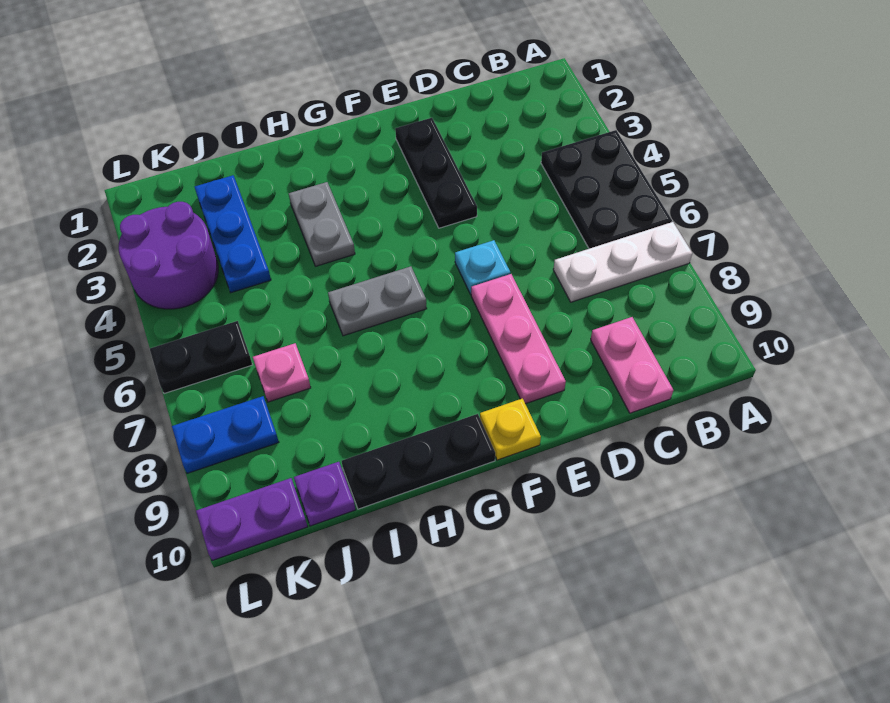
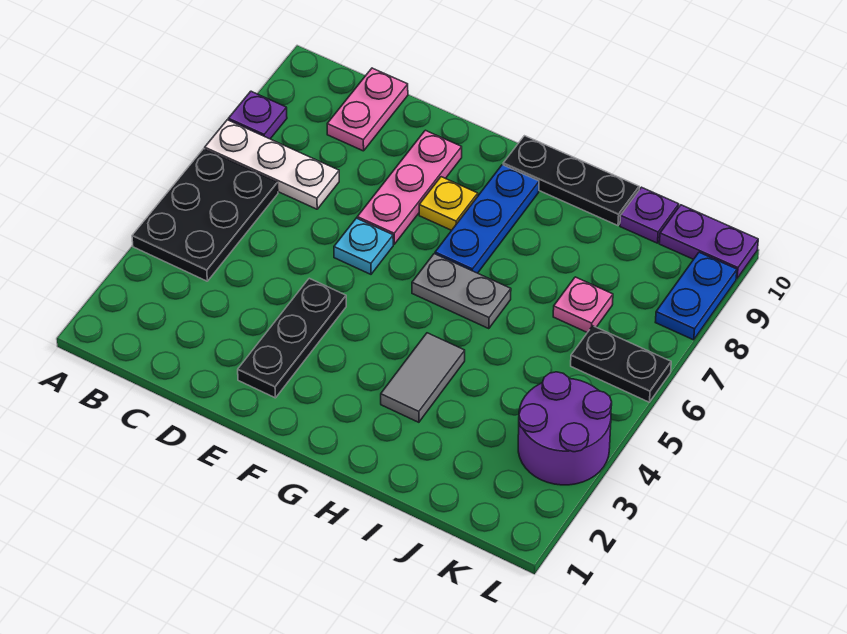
none -> purple 1x1 plate [228,91,287,139]
yellow 1x1 plate [480,399,541,460] -> yellow 1x1 plate moved to [419,177,478,230]
grey 1x2 plate [289,182,355,266] -> grey 1x2 tile [381,333,465,422]
blue 1x3 plate [195,175,271,293] -> blue 1x3 plate moved to [435,165,539,273]
blue 1x2 plate [172,396,279,473] -> blue 1x2 plate turned to [655,252,737,340]

